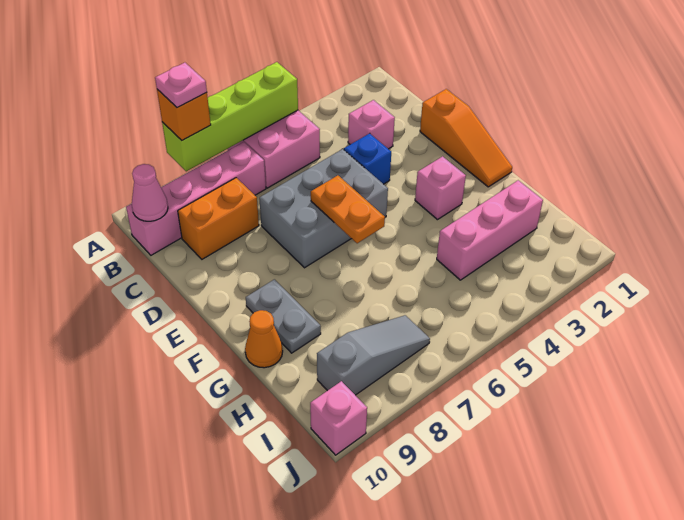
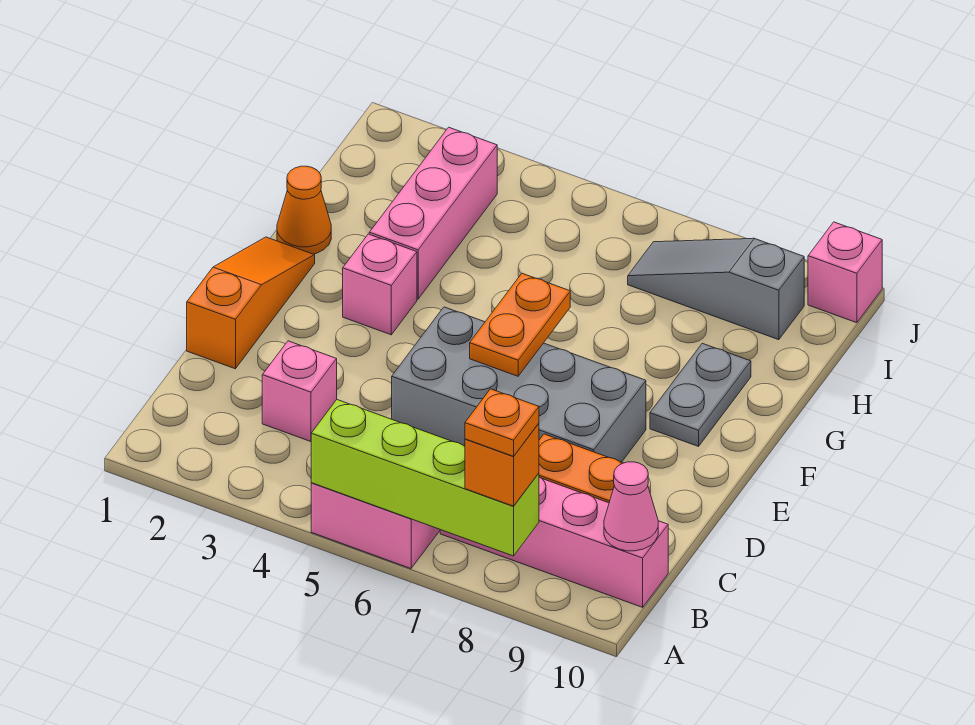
pink 1x1 plate [155,63,207,107] -> orange 1x1 plate [465,389,539,456]
blue 1x1 brick [344,133,391,184] -> none
grey 2x3 brick [259,149,388,268] -> grey 2x4 brick [392,307,646,462]
orange 1x1 cone [245,310,283,368] -> orange 1x1 cone moved to [277,166,331,254]
pink 1x3 brick [437,180,543,280] -> pink 1x3 brick turned to [369,127,497,299]

